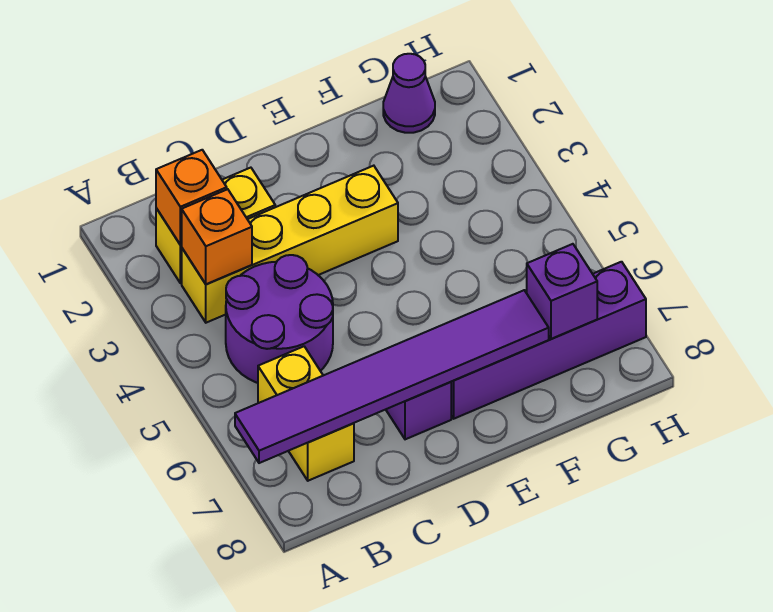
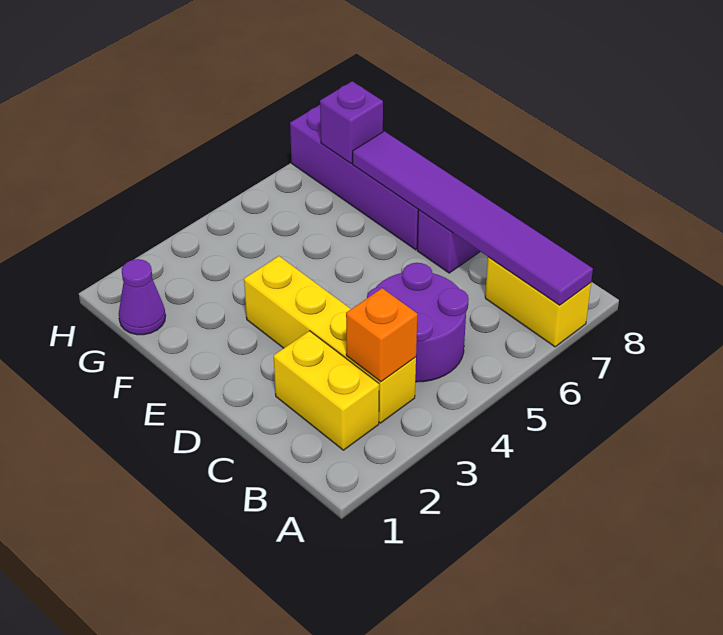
orange 1x1 brick [156,150,227,245] -> none
yellow 1x2 brick [258,346,354,481] -> yellow 1x2 brick turned to [485,257,591,347]

